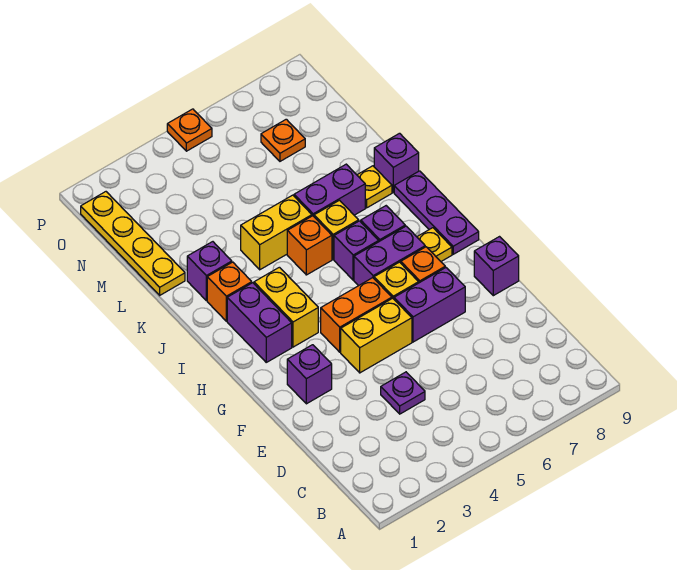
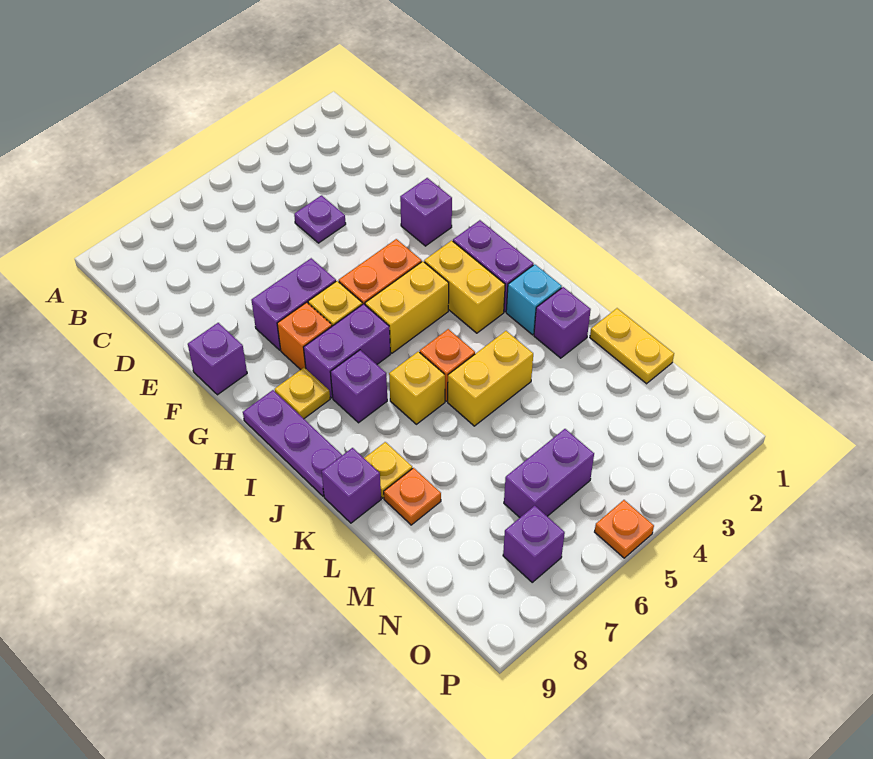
yellow 1x2 brick [341,298,412,373] -> yellow 1x2 brick moved to [365,261,449,353]
purple 1x1 brick [334,221,379,280] -> purple 1x1 brick moved to [503,506,565,582]
orange 1x1 brick [207,262,252,321] -> cyan 1x1 brick [506,264,562,335]
purple 1x2 brick [294,164,365,216] -> purple 1x2 brick moved to [504,429,594,517]
yellow 1x4 plate [81,192,185,295] -> yellow 1x2 plate [590,308,674,384]
orange 1x1 plate [261,119,305,161] -> orange 1x1 plate moved to [384,468,441,525]

